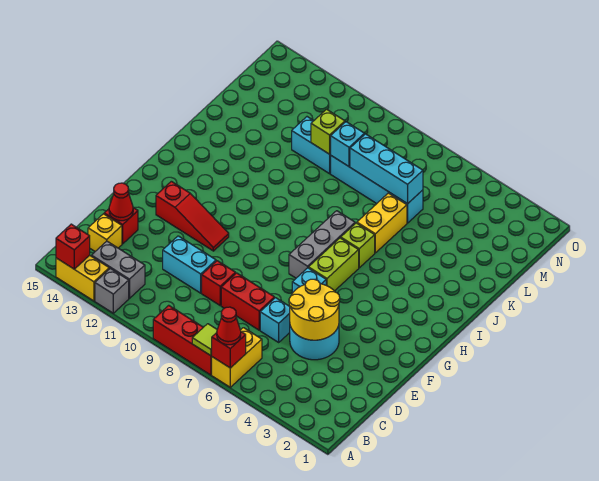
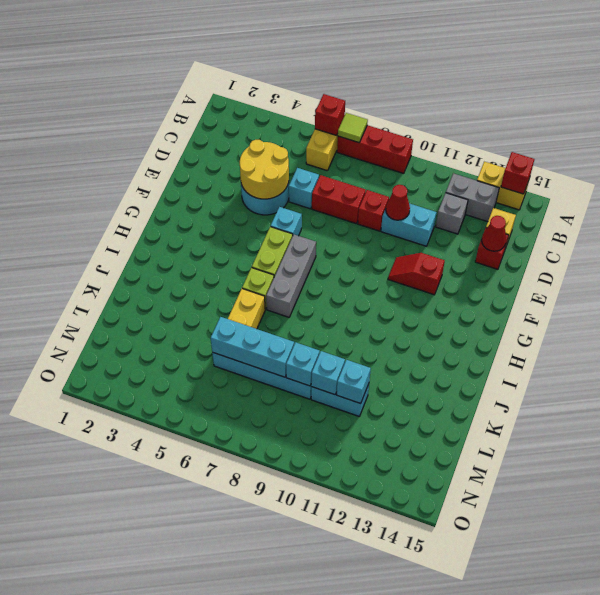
red 1x1 cone [217,307,241,345] -> red 1x1 cone moved to [386,185,410,220]
grey 1x1 brick [95,268,129,313] -> grey 1x1 brick moved to [436,193,468,234]
red 1x3 slope [156,181,229,251] -> red 1x2 slope [388,253,445,295]
lime 1x1 brick [311,109,345,154] -> cyan 1x1 brick [311,351,345,395]
none -> cyan 1x1 brick [337,360,371,404]

